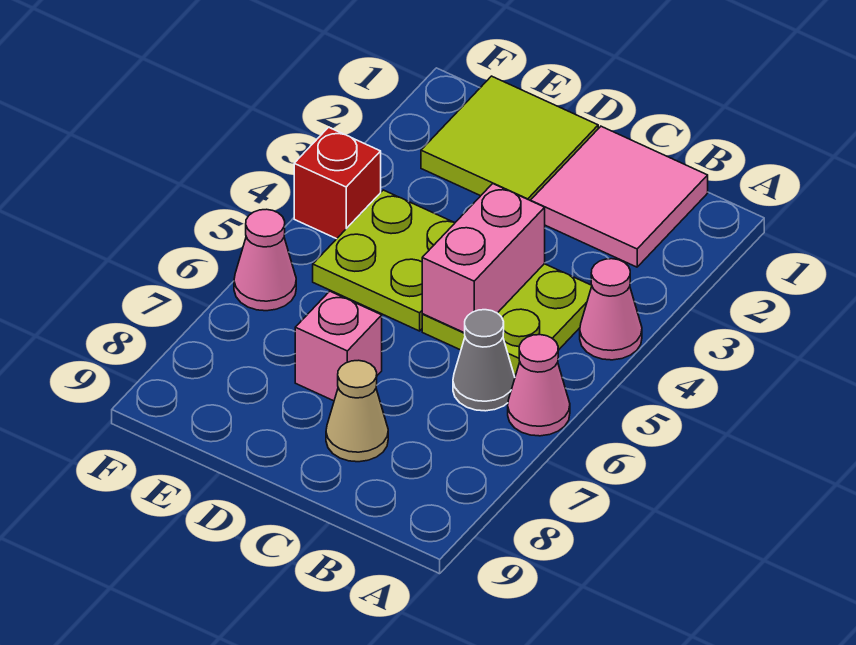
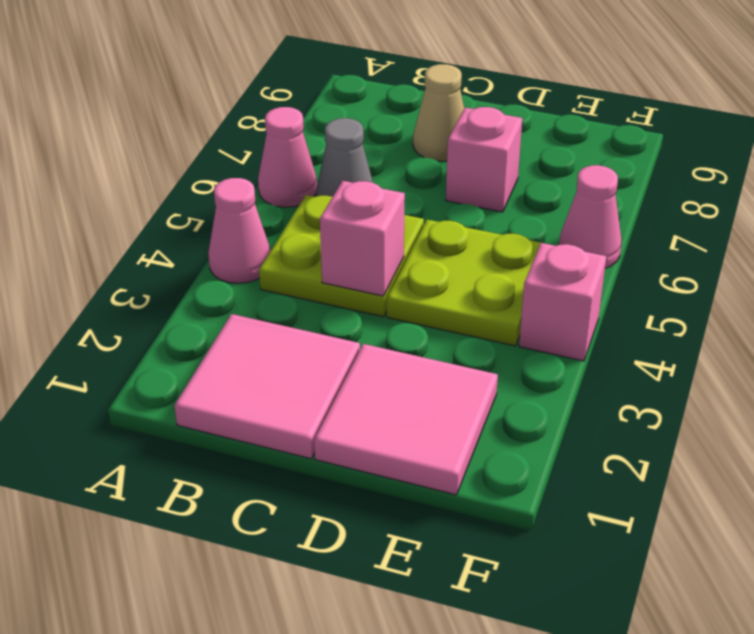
pink 1x2 brick [422,184,545,333] -> pink 1x1 brick [320,181,405,296]
lime 2x2 tile [421,76,598,200] -> pink 2x2 tile [314,344,498,495]
red 1x1 brick [294,127,381,239] -> pink 1x1 brick [519,243,606,361]

